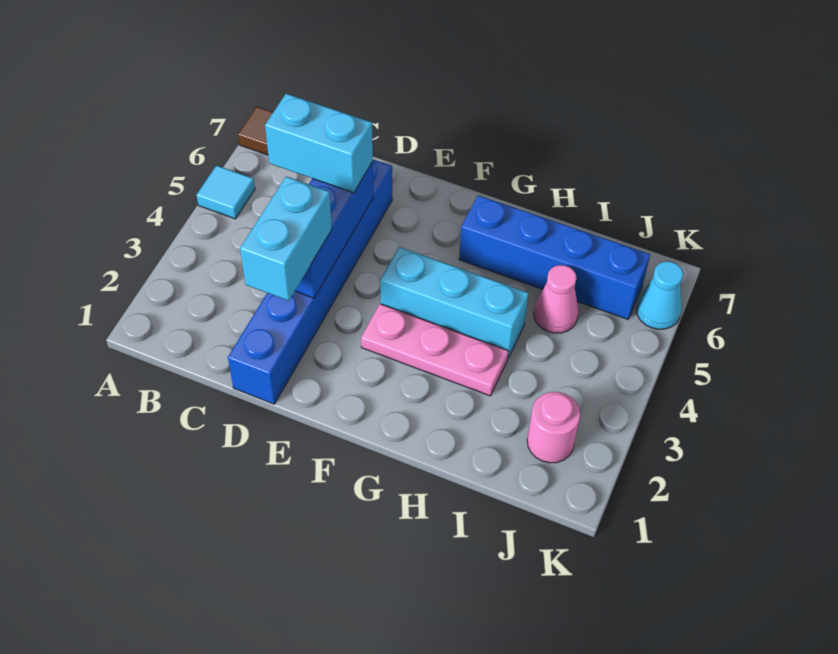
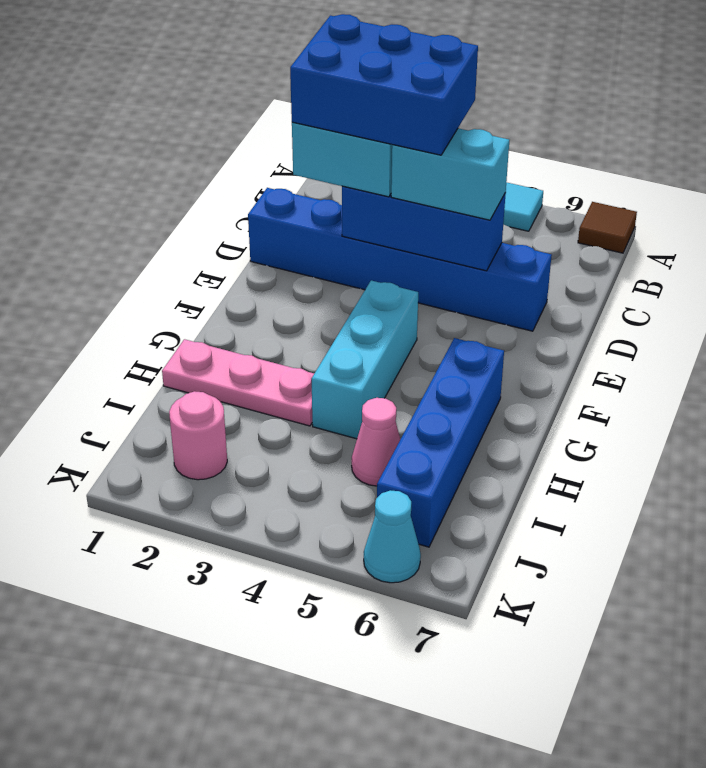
none -> blue 2x3 brick [290,14,478,155]
cyan 1x2 brick [265,94,373,193] -> cyan 1x2 brick turned to [391,128,509,220]
pink 1x3 plate [361,304,508,396] -> pink 1x3 plate turned to [162,339,314,426]

